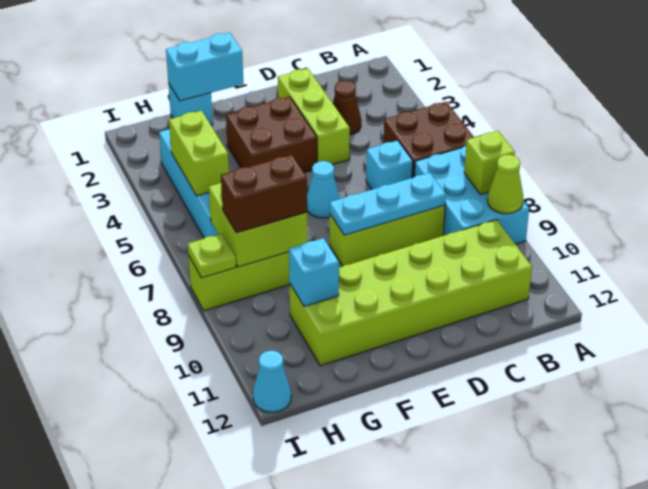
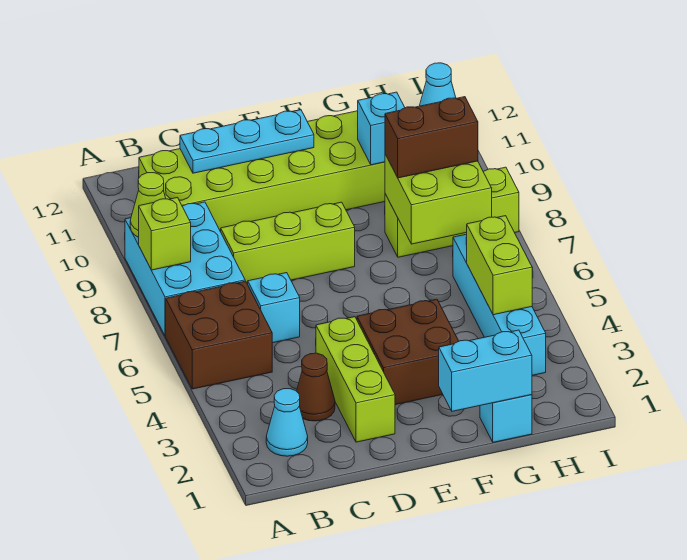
cyan 1x3 plate [330,173,446,235] -> cyan 1x3 plate moved to [180,110,314,173]
cyan 1x1 cone [307,161,340,218] -> cyan 1x1 cone moved to [266,389,308,456]
lime 1x1 plate [188,234,236,278] -> none

